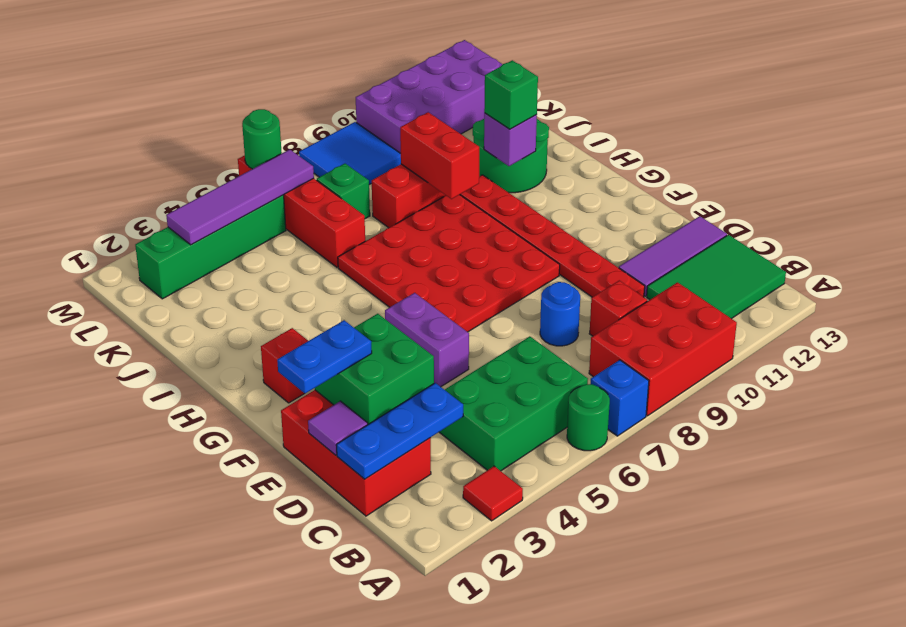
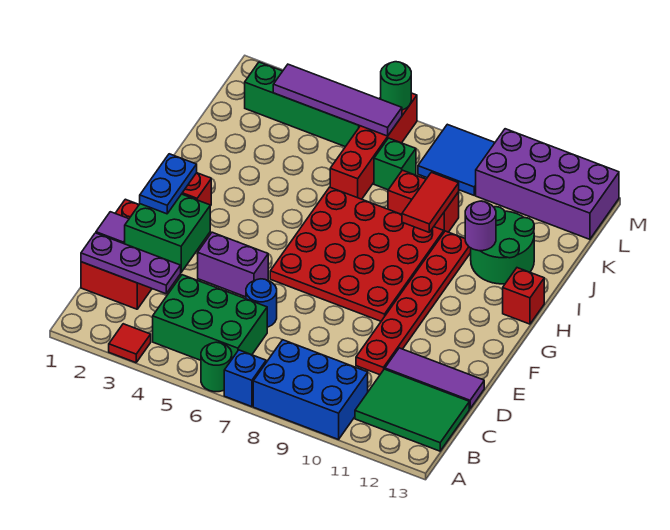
red 2x3 brick [589,282,737,416] -> blue 2x3 brick [253,340,368,440]
blue 1x3 plate [336,383,463,479] -> purple 1x3 plate [81,233,181,294]
red 1x1 brick [589,280,647,336] -> red 1x1 brick moved to [503,268,544,324]
blue 1x1 round brick [540,282,580,346] -> blue 1x1 round brick moved to [246,279,277,327]
blue 1x2 plate [277,320,372,393] -> blue 1x2 plate turned to [140,154,197,214]
purple 1x2 brick [385,293,469,387] -> purple 1x2 brick turned to [198,232,268,297]
red 1x2 brick [400,112,479,199] -> red 1x2 tile [402,172,459,232]
purple 1x1 brick [484,113,537,166] -> purple 1x1 round brick [465,201,496,251]
green 1x1 brick [484,60,538,129] -> none

